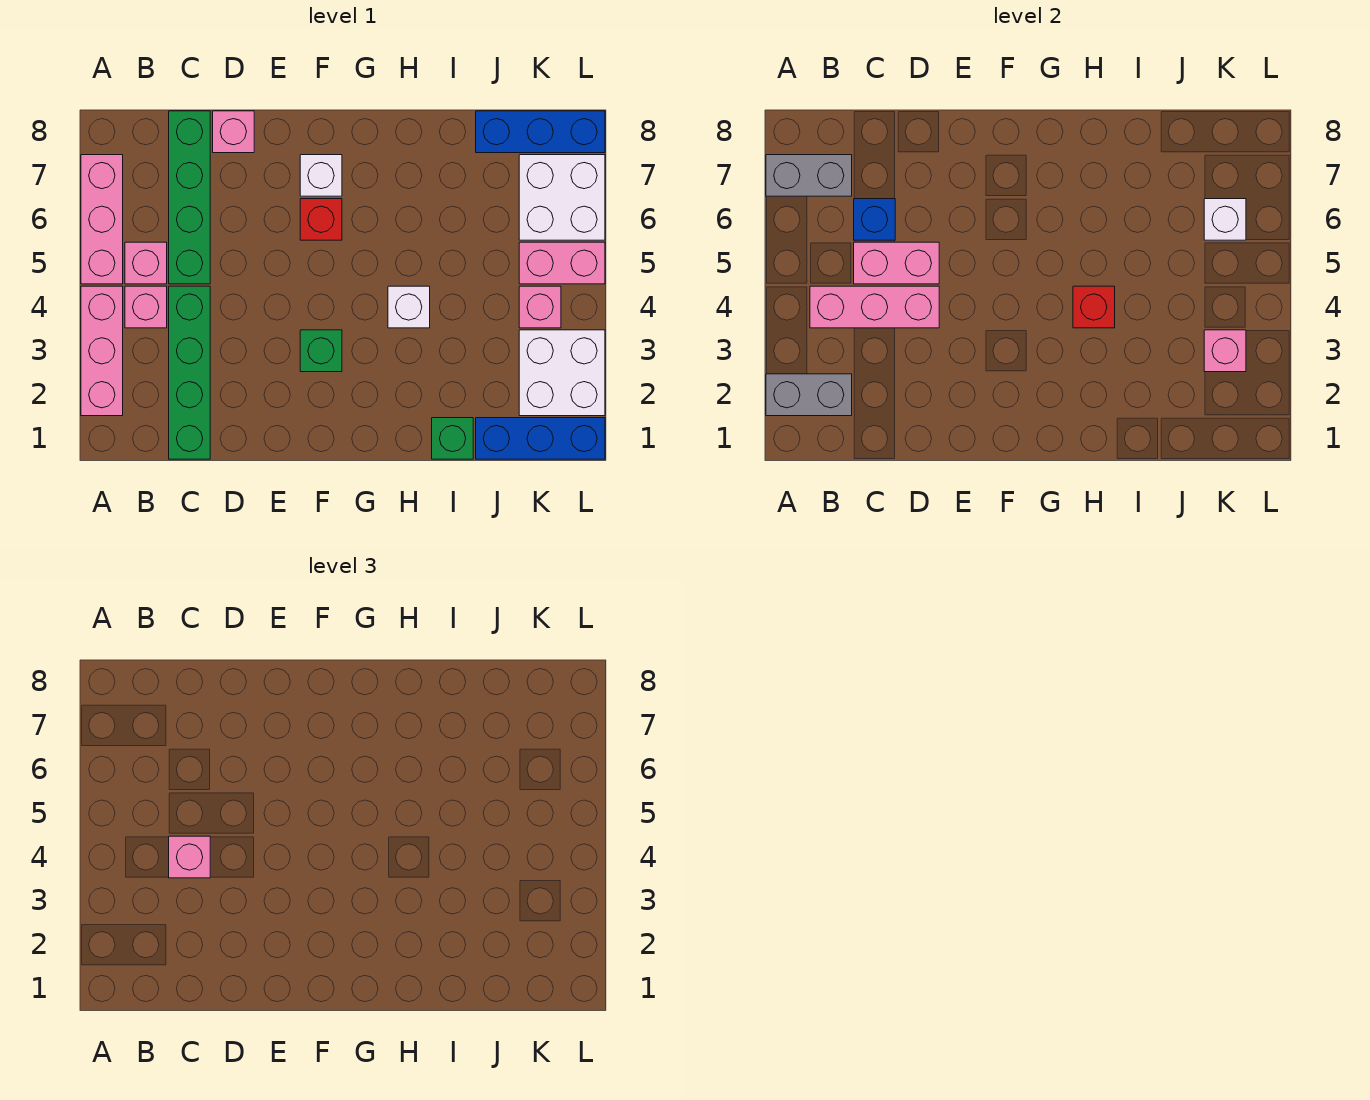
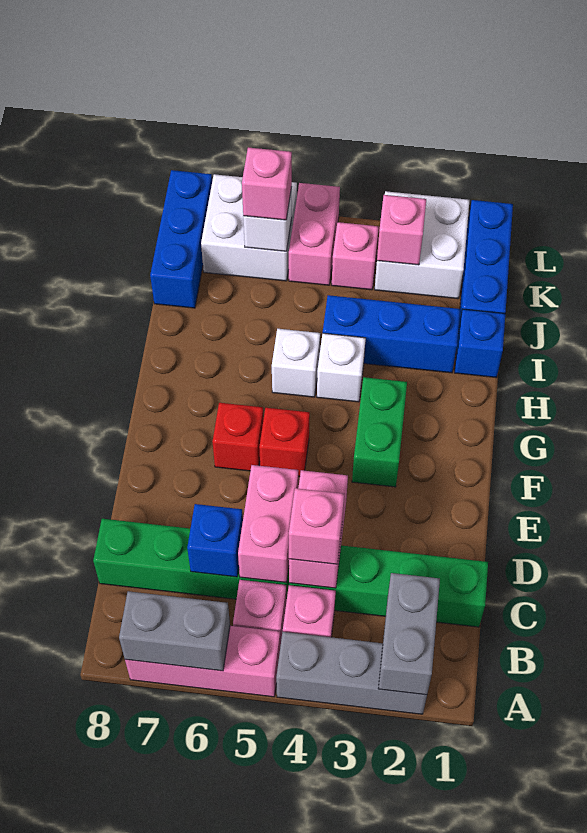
pink 1x3 brick [81,286,123,416] -> grey 1x3 brick [276,632,427,714]
grey 1x2 brick [766,155,852,196] -> grey 1x2 brick turned to [119,591,230,671]
pink 1x3 brick [810,286,939,328] -> pink 1x2 brick [289,470,348,588]
pink 1x1 brick [213,111,254,153] -> pink 1x1 brick moved to [242,147,292,220]
green 1x1 brick [300,330,342,372] -> green 1x2 brick [352,377,407,487]
white 1x1 brick [300,155,342,196] -> white 1x1 brick moved to [272,329,320,397]
red 1x1 brick [1073,286,1115,328] -> red 1x1 brick moved to [259,408,310,476]
green 1x1 brick [432,418,473,459] -> blue 1x1 brick [455,309,505,378]
none -> blue 1x3 brick [323,295,460,373]

